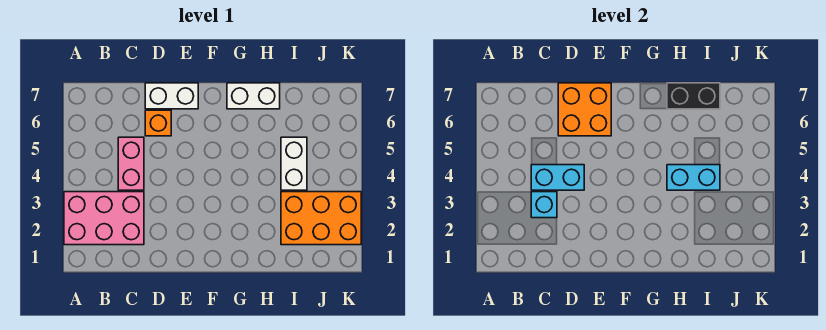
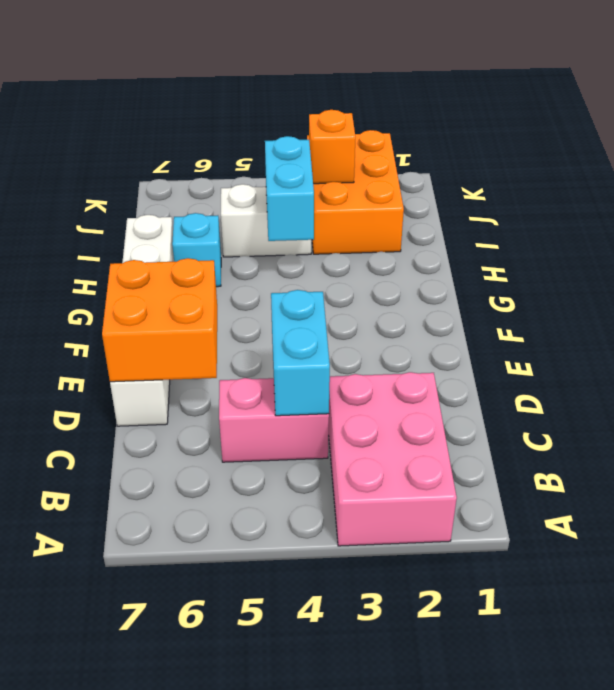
cyan 1x1 brick [531,192,557,218] -> cyan 1x1 brick moved to [172,213,221,287]
orange 1x1 brick [145,110,171,136] -> orange 1x1 brick moved to [309,110,356,184]
black 1x2 brick [667,83,720,109] -> none

